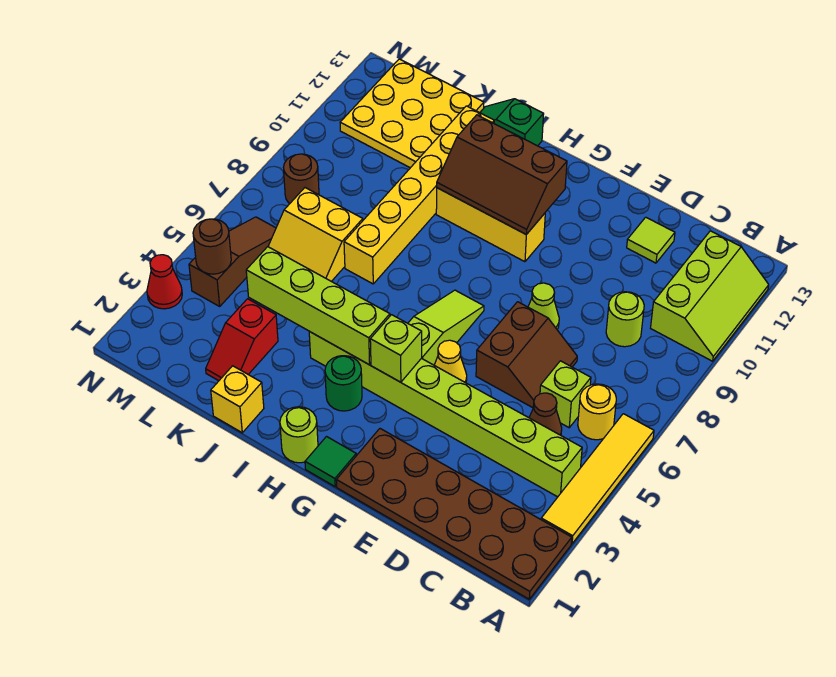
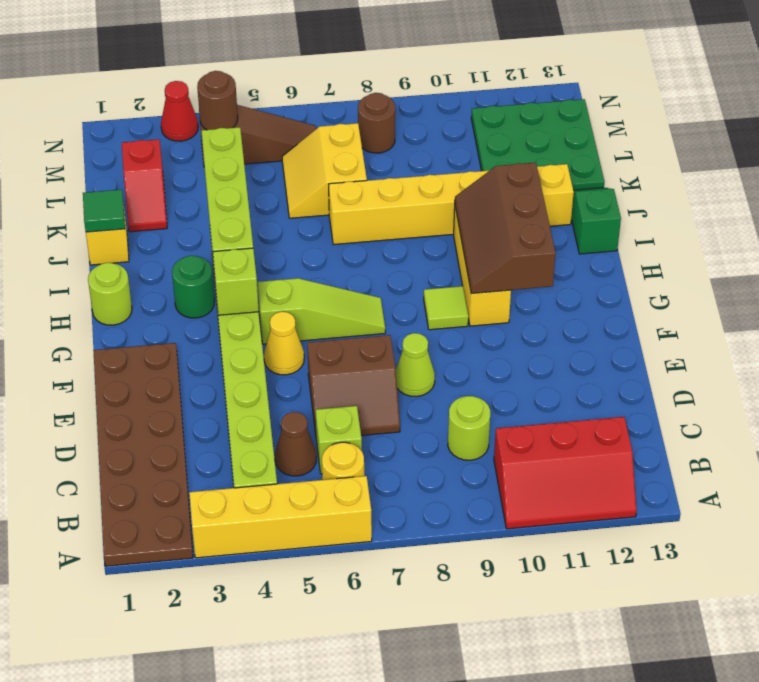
yellow 1x4 tile [541,414,654,544] -> yellow 1x4 brick [189,476,372,558]
lime 2x3 slope [651,231,769,361] -> red 2x3 slope [494,417,637,529]
lime 1x1 tile [627,217,675,263] -> lime 1x1 tile moved to [424,286,468,330]
green 1x1 tile [305,437,356,487] -> green 1x1 tile moved to [83,189,125,232]
red 1x2 slope [206,299,278,381] -> red 1x2 slope turned to [122,139,167,232]
yellow 3x3 plate [340,59,484,168] -> green 3x3 plate [471,99,604,190]

